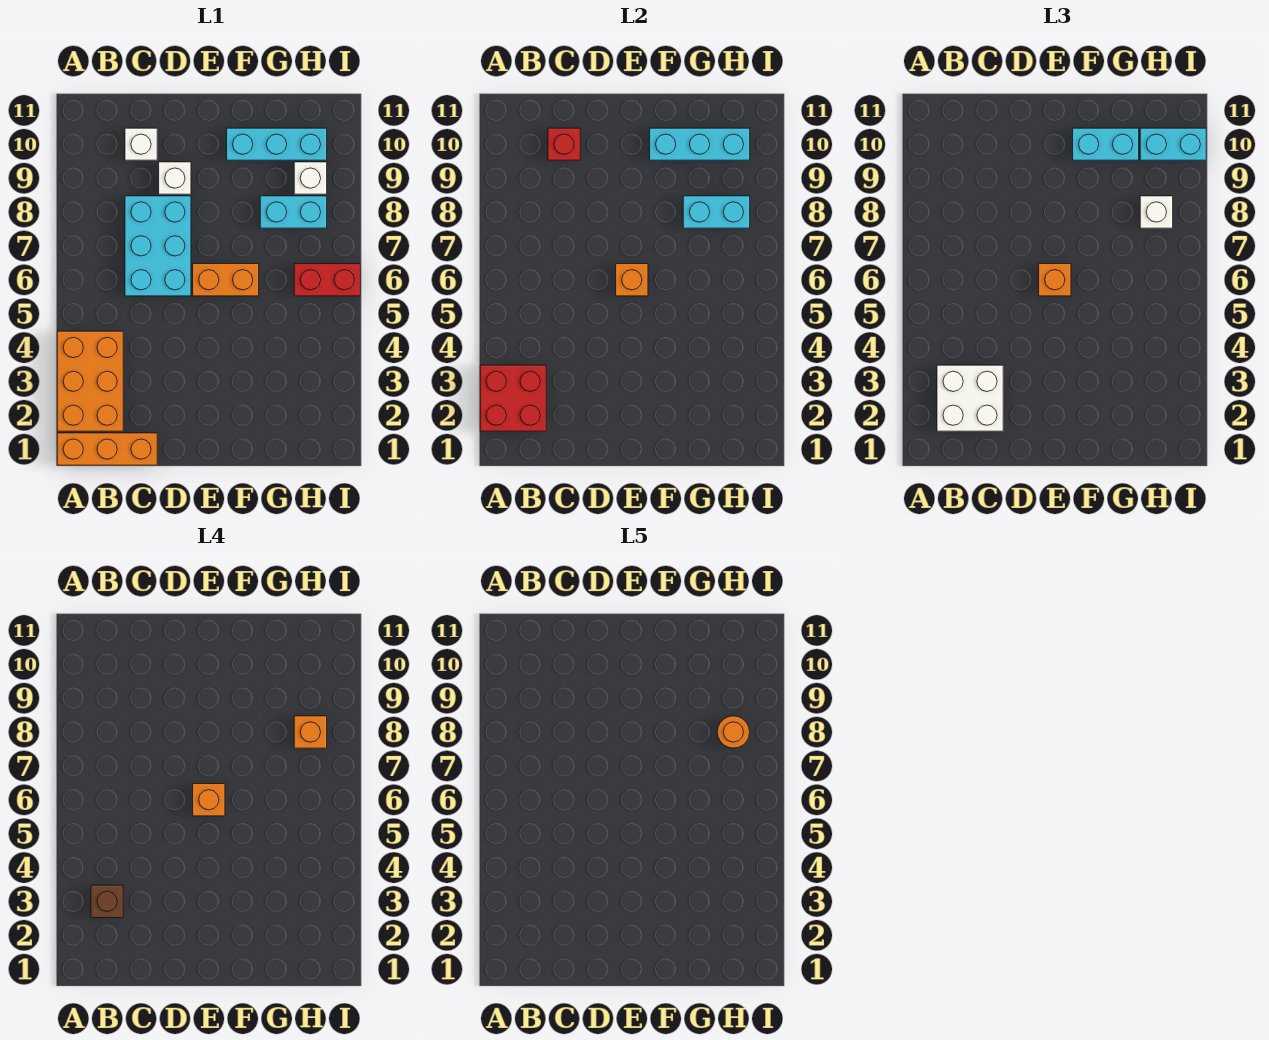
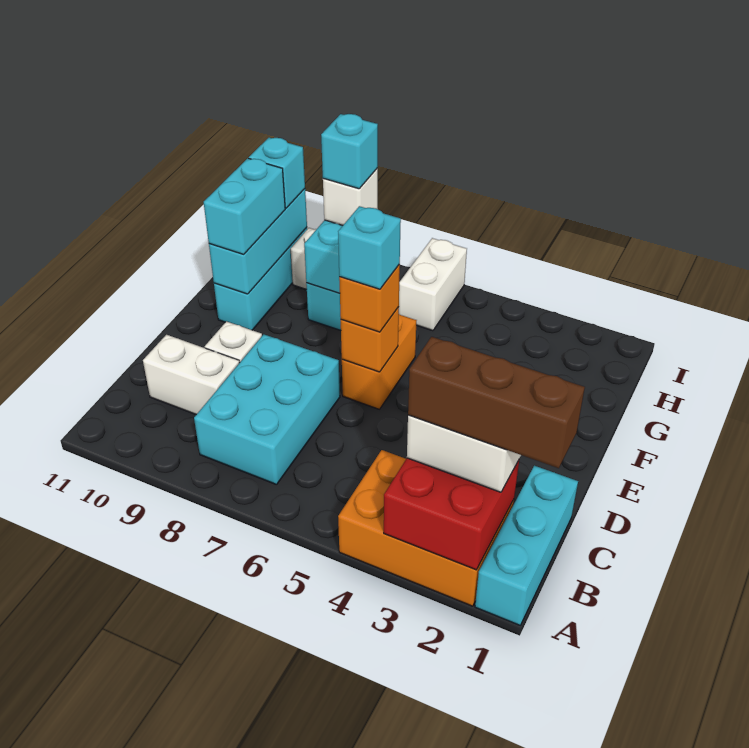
orange 1x3 brick [57,433,157,465] -> cyan 1x3 brick [475,466,578,625]
brown 1x1 brick [91,885,123,918] -> brown 1x3 brick [408,337,585,468]
cyan 2x3 brick [125,196,191,296] -> cyan 2x3 brick turned to [194,334,340,485]
white 1x1 brick [125,128,157,160] -> white 1x2 brick [143,335,240,415]
red 1x1 brick [548,128,580,160] -> none
orange 1x1 brick [193,784,225,816] -> cyan 1x1 brick [338,206,401,289]
red 1x2 brick [294,264,360,296] -> white 1x2 brick [399,238,467,331]
orange 1x1 brick [294,716,327,748] -> cyan 1x1 brick [321,114,378,189]
orange 1x1 round brick [717,716,750,748] -> none
cyan 1x2 brick [1140,128,1206,160] -> cyan 1x1 brick [249,138,305,208]

